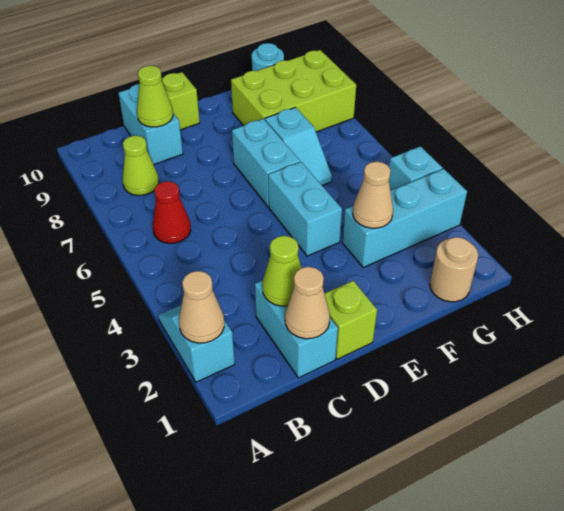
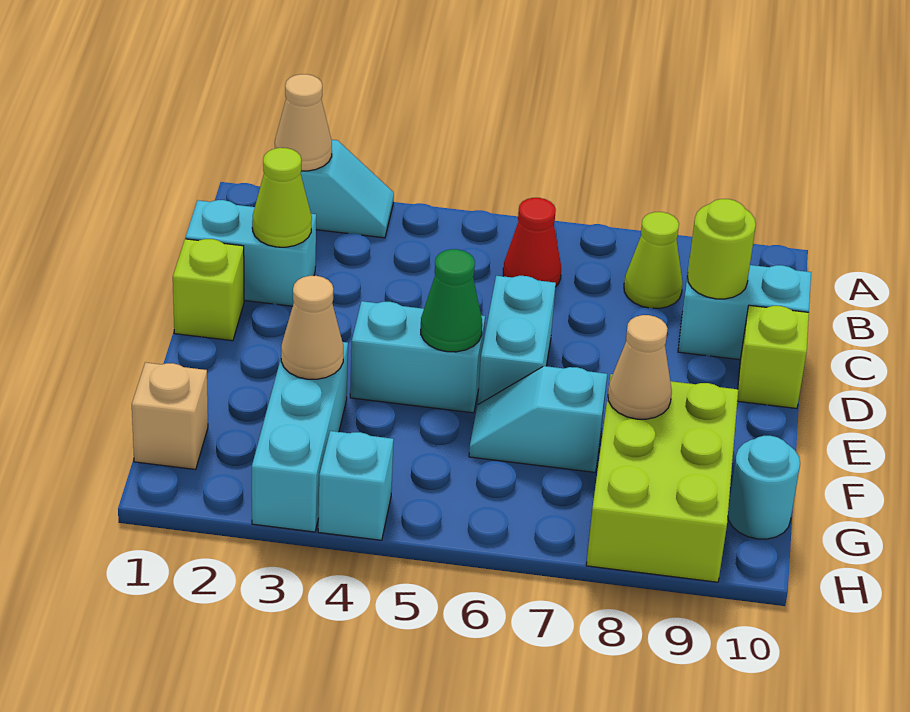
tan 1x1 cone [285,267,330,339] -> tan 1x1 cone moved to [608,315,672,419]
lime 1x1 cone [137,66,173,127] -> lime 1x1 round brick [687,199,756,299]
none -> green 1x1 cone [421,249,482,352]
cyan 1x2 brick [232,119,300,207] -> cyan 1x2 brick turned to [478,276,556,404]
tan 1x1 round brick [430,237,478,302] -> tan 1x1 brick [132,362,208,470]

